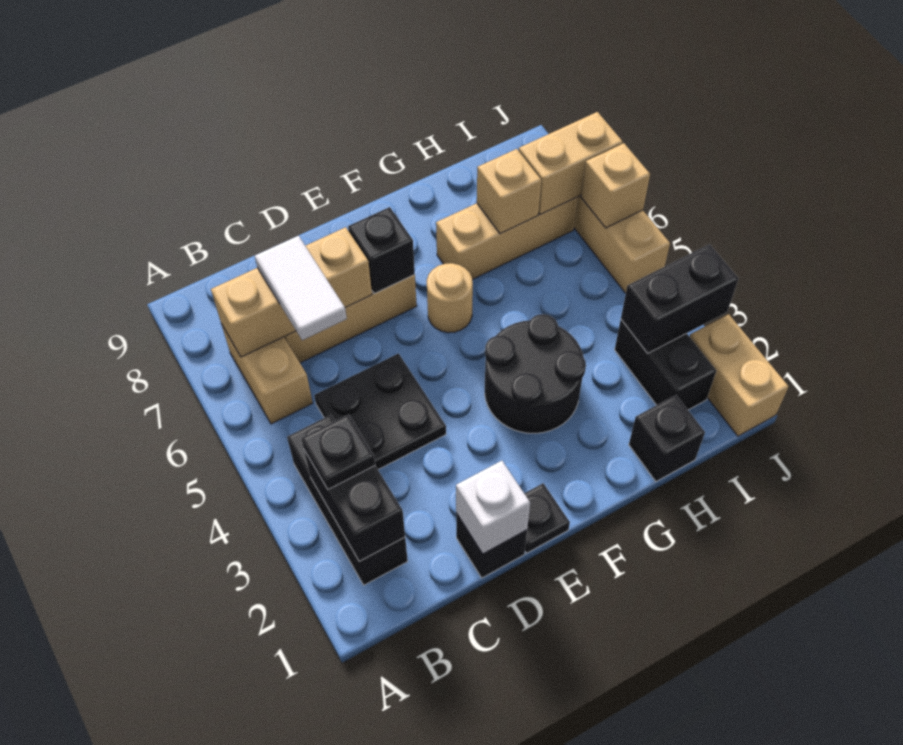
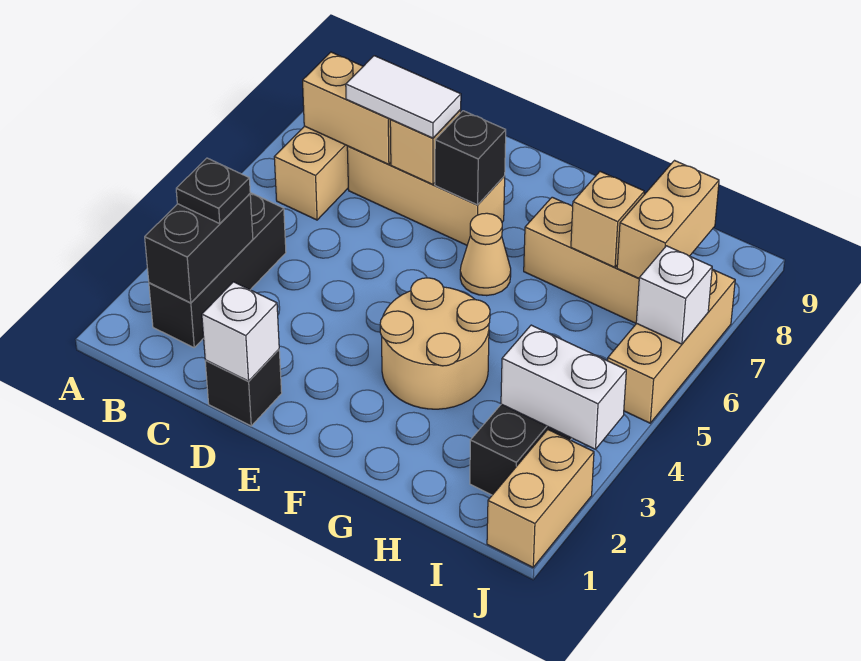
black 2x2 plate [314,353,446,469] -> none
white 1x2 tile [255,236,347,340] -> white 1x2 tile turned to [346,56,461,138]
black 1x1 plate [524,483,570,553] -> none
black 2x2 round brick [485,314,586,433] -> tan 2x2 round brick [380,278,490,409]
tan 1x1 round brick [427,263,473,333] -> tan 1x1 cone [460,213,511,296]
black 1x1 brick [629,395,705,481] -> none
black 1x2 brick [621,244,739,353] -> white 1x2 brick [501,325,626,449]
tan 1x2 brick [519,112,623,214] -> tan 1x2 brick turned to [617,161,719,278]
tan 1x1 brick [581,143,650,228] -> white 1x1 brick [636,246,712,344]

